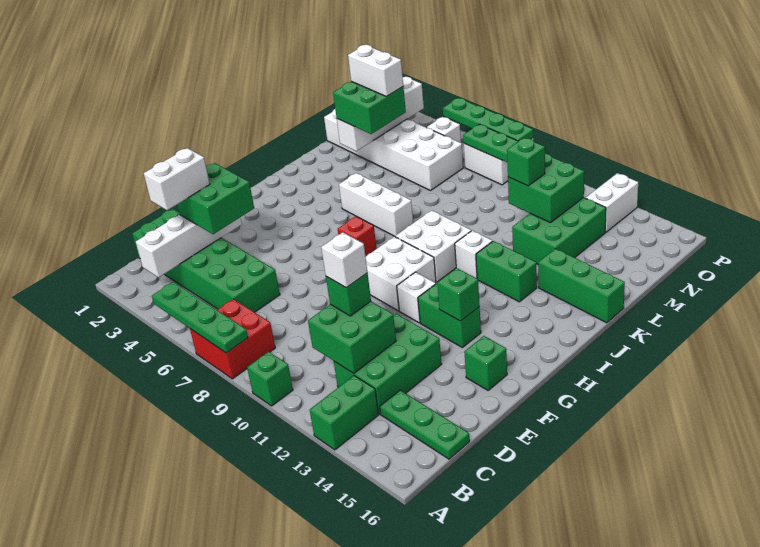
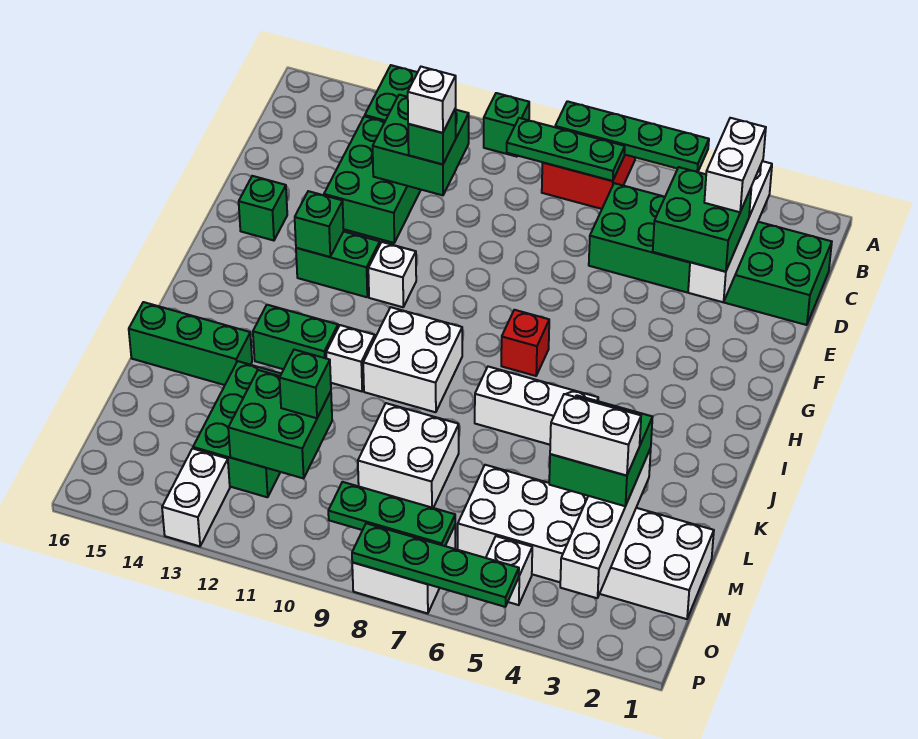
green 1x3 plate [380,390,470,459] -> green 1x3 plate moved to [507,118,625,181]
white 2x2 brick [366,237,436,311] -> white 2x2 brick moved to [358,403,459,508]

